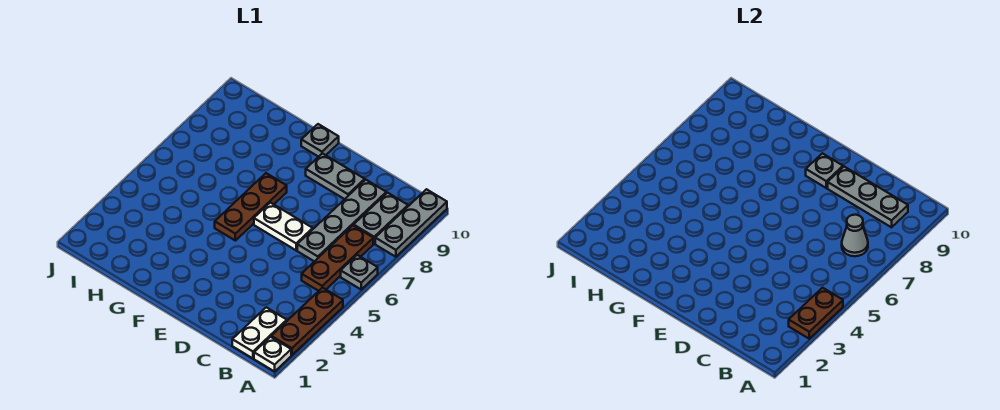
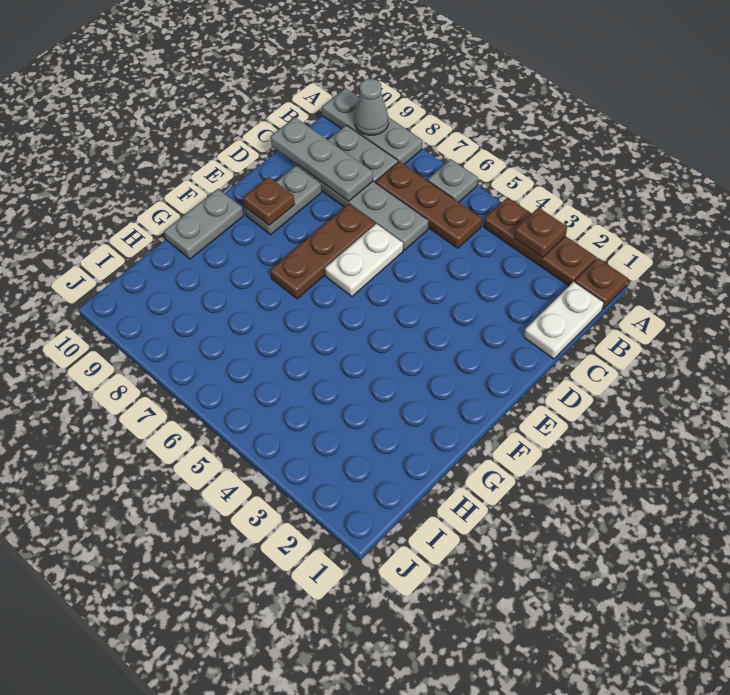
white 1x1 plate [254,337,291,371] -> brown 1x1 plate [575,258,628,309]
brown 1x2 plate [789,288,843,339] -> brown 1x1 plate [514,208,567,258]
white 1x2 plate [232,307,287,358] -> white 1x2 plate turned to [524,282,604,359]
grey 1x1 cone [842,215,868,256] -> grey 1x1 cone moved to [355,79,389,135]
grey 1x3 plate [828,167,908,227] -> grey 1x3 plate turned to [270,117,373,201]
grey 1x1 plate [806,153,843,188] -> brown 1x1 plate [243,177,295,225]
brown 1x3 plate [215,173,287,241] -> brown 1x3 plate turned to [270,204,375,299]
grey 1x1 plate [301,124,339,157] -> grey 1x2 plate [164,189,243,259]

